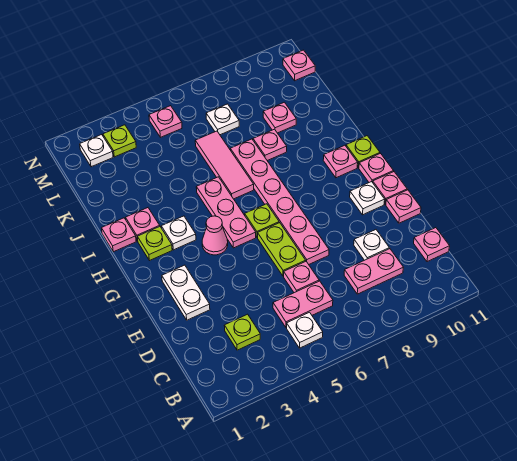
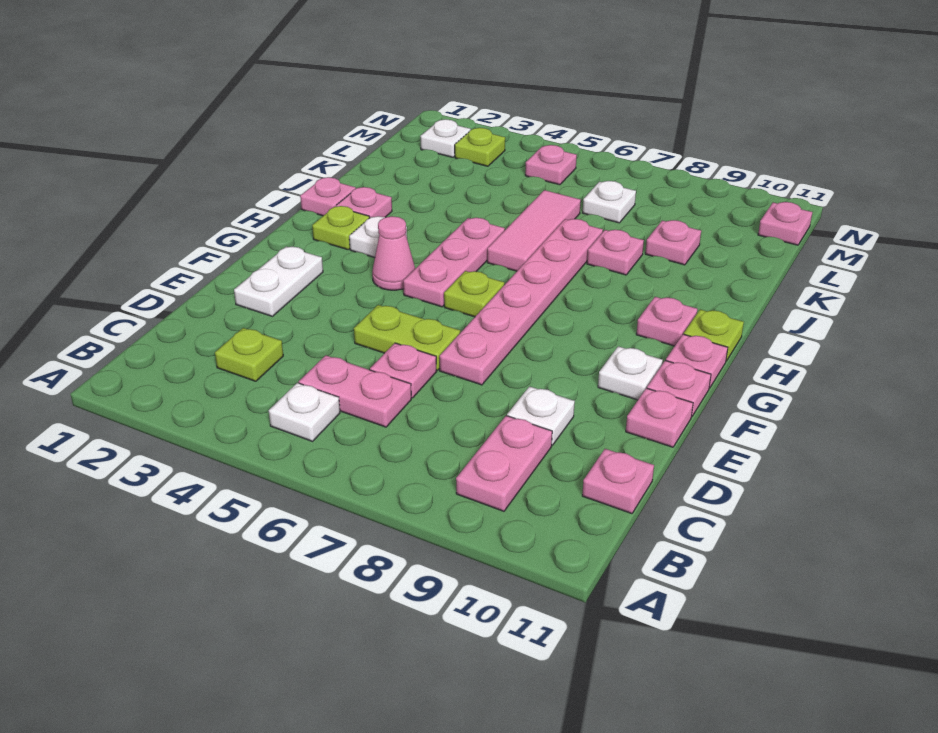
pink 1x2 plate [344,249,403,294] -> pink 1x2 plate turned to [456,416,552,511]
lime 1x2 plate [258,223,306,276] -> lime 1x2 plate turned to [354,305,460,370]

